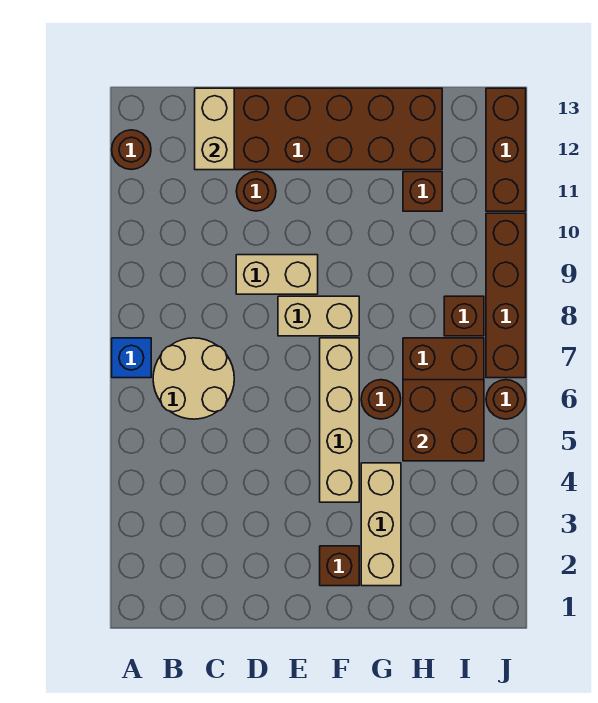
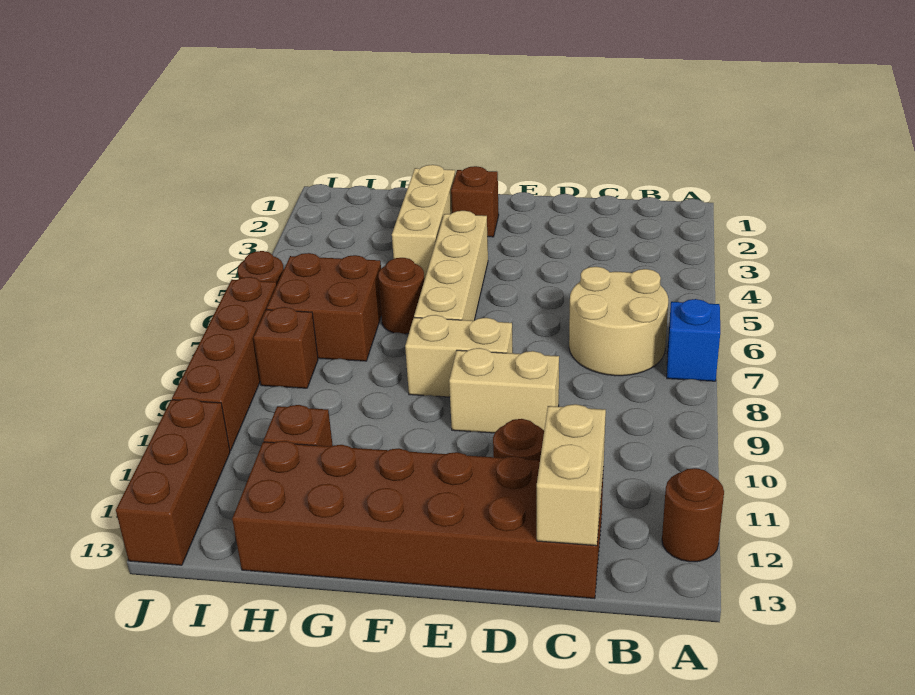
brown 2x2 brick [403,380,484,461] -> none

